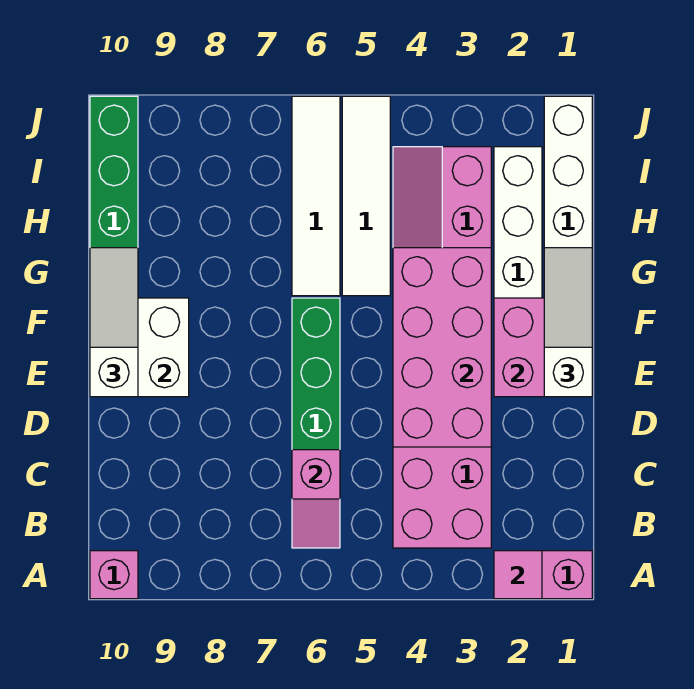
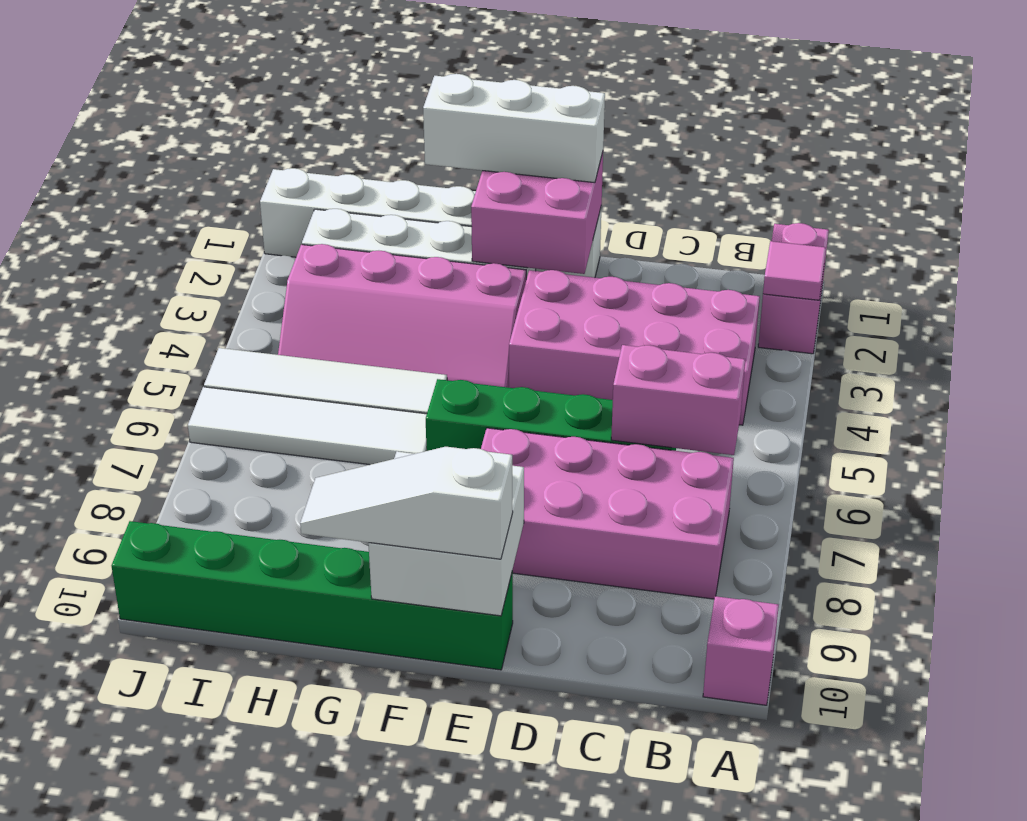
pink 1x2 slope [292,450,340,548] -> pink 1x2 brick [611,345,745,455]
pink 2x4 brick [393,248,491,447] -> pink 2x4 brick moved to [481,428,734,599]
white 1x3 slope [544,248,592,397] -> white 1x3 brick [423,74,605,183]

